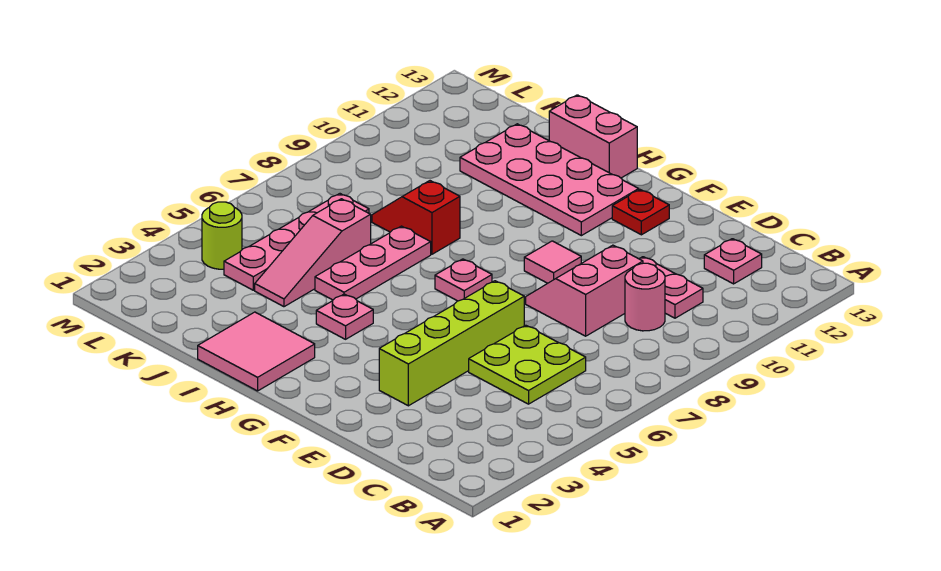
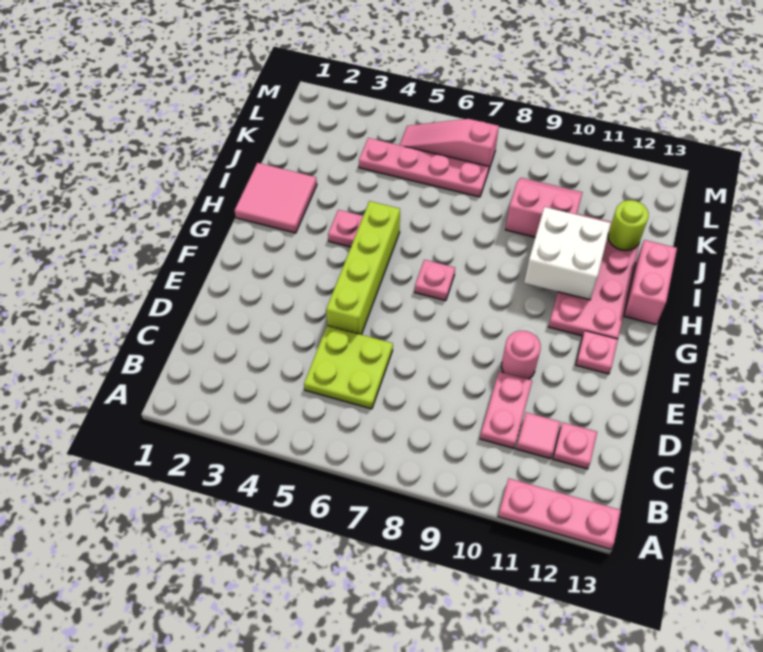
pink 1x1 round brick [625,263,665,331] -> pink 1x1 round brick moved to [501,331,541,379]
pink 2x2 slope [526,245,643,336] -> pink 2x2 slope moved to [505,178,583,237]
lime 1x4 brick [379,281,524,406] -> lime 1x4 brick turned to [326,201,400,335]
pink 1x1 tile [524,241,581,283] -> pink 1x1 tile moved to [516,412,560,459]
red 1x1 plate [612,190,669,235] -> pink 1x1 plate [576,331,618,374]
none -> white 2x2 brick [524,207,611,300]
pink 1x3 plate [315,226,431,300] -> pink 1x3 plate moved to [498,479,621,549]
red 1x2 slope [372,181,460,254] -> none
pink 1x3 slope [255,199,371,307] -> pink 1x3 slope moved to [400,119,499,172]
lime 1x1 round brick [202,202,242,269] -> lime 1x1 round brick moved to [608,200,649,251]

